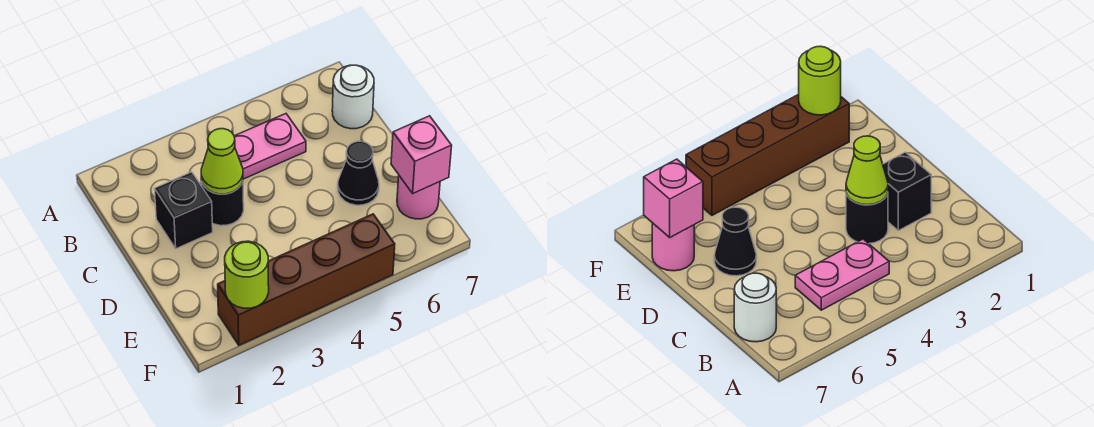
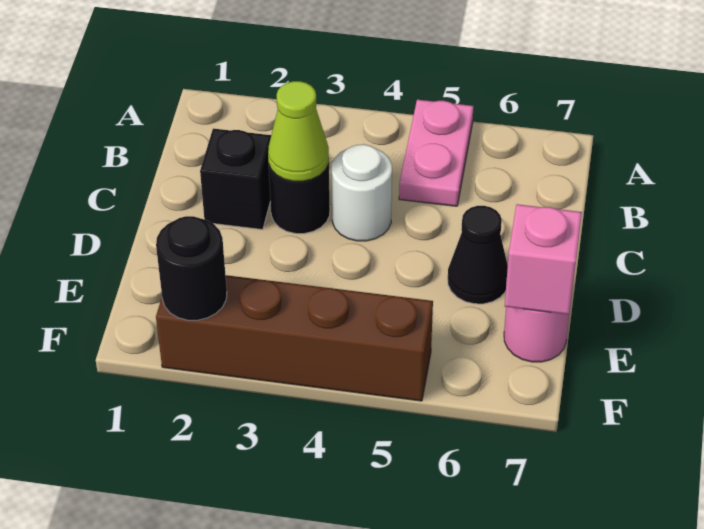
pink 1x2 plate [234,114,306,179] -> pink 1x2 plate turned to [399,100,474,206]
white 1x1 round brick [332,65,374,129] -> white 1x1 round brick moved to [332,144,392,241]
lime 1x1 round brick [225,241,269,308] -> black 1x1 round brick [156,216,227,320]

